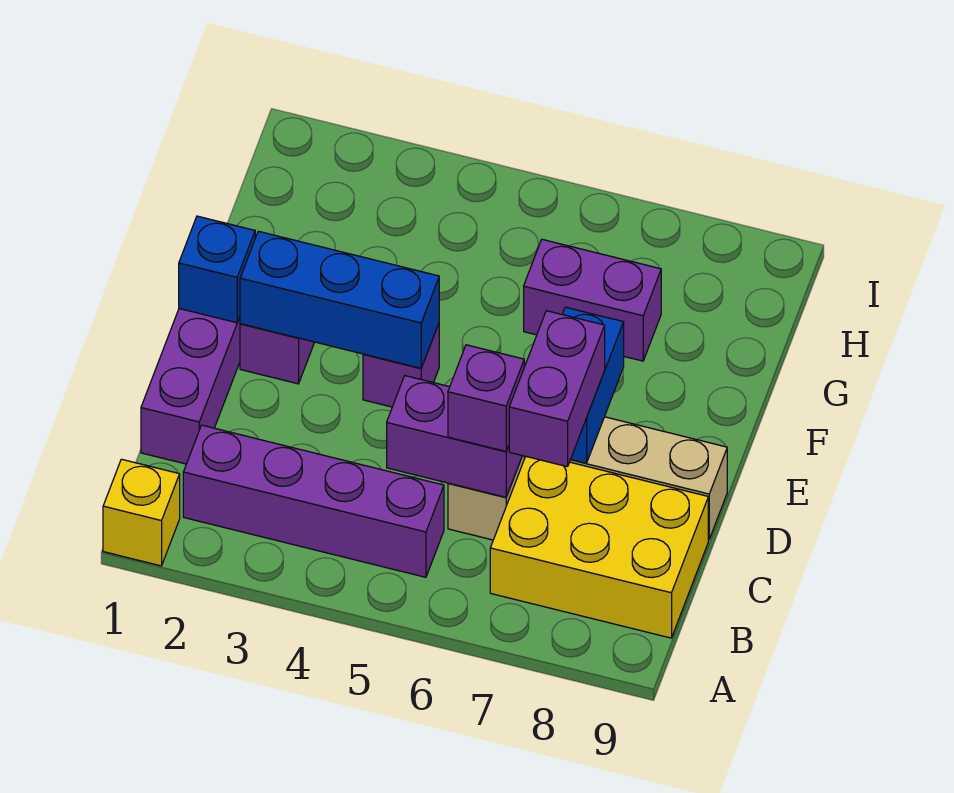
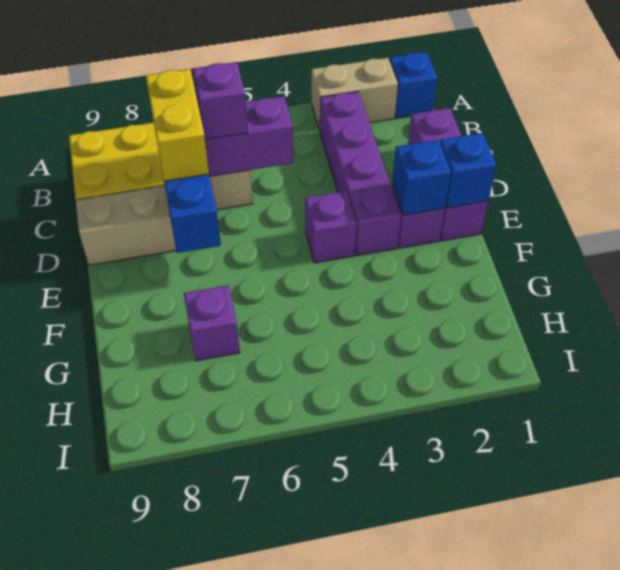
yellow 1x1 brick [103,459,180,566] -> blue 1x1 brick [390,52,438,118]
none -> tan 1x2 brick [311,58,398,130]
purple 1x4 brick [183,425,444,577] -> purple 1x4 brick turned to [320,92,401,255]
purple 1x2 brick [509,311,605,467] -> yellow 1x2 brick [146,69,209,181]
blue 1x3 brick [240,231,439,368] -> blue 1x1 brick [392,140,451,215]
purple 1x2 brick [524,239,661,361] -> purple 1x1 brick [184,285,240,361]

